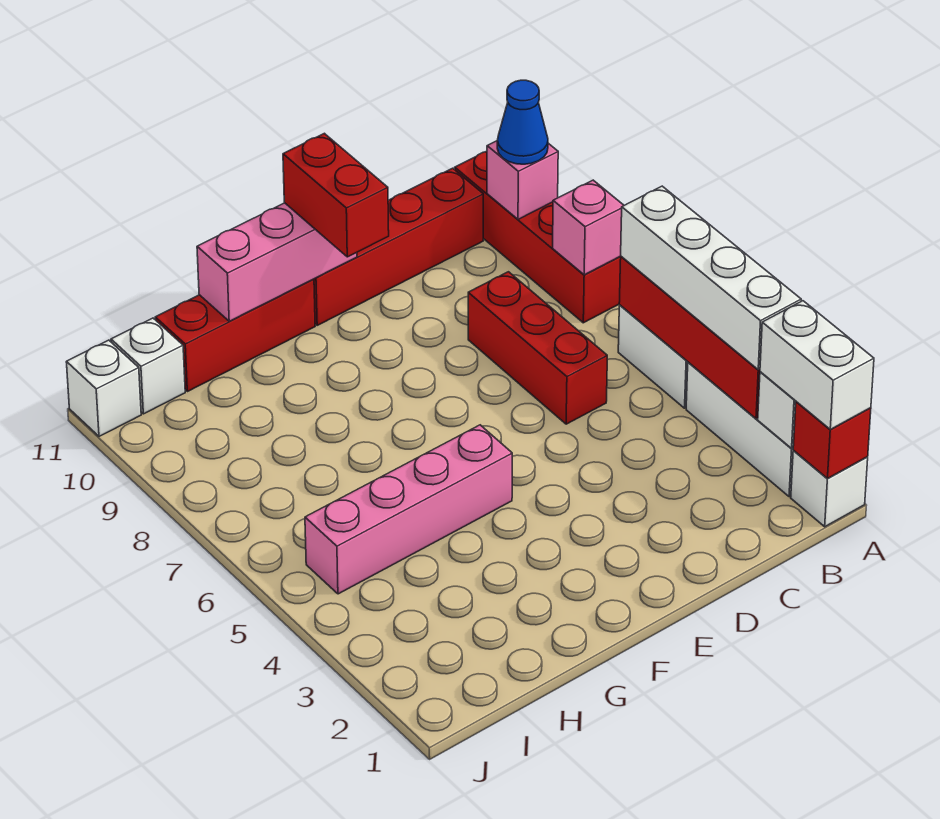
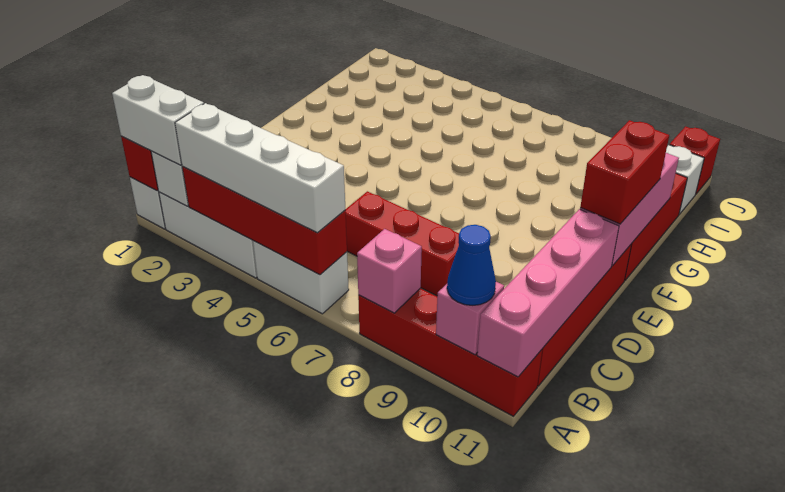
red 1x2 brick [283,133,389,257] -> red 1x2 brick turned to [580,120,669,224]
pink 1x4 brick [305,425,512,594] -> pink 1x4 brick moved to [477,209,619,377]
white 1x1 brick [66,340,141,436] -> red 1x1 brick [670,126,720,194]

